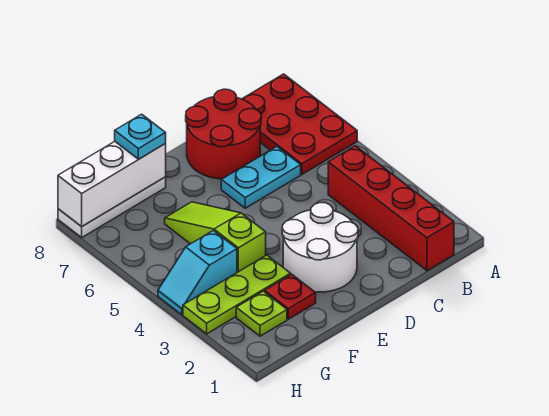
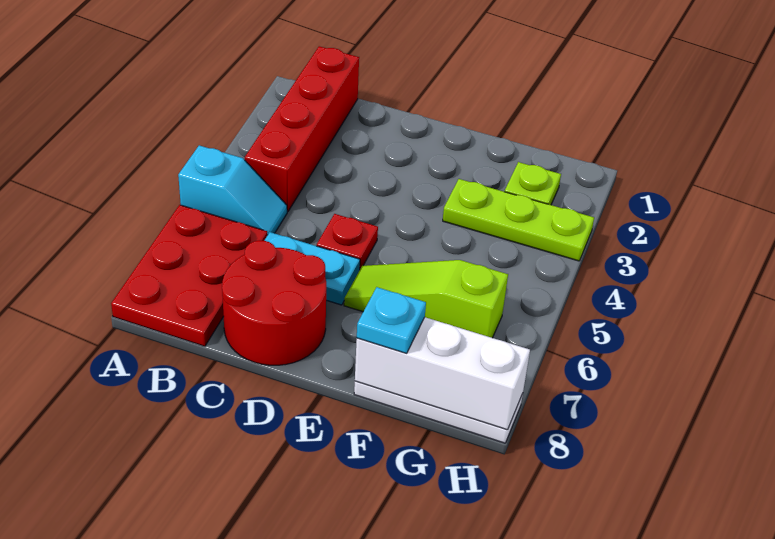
white 2x2 round brick [282,203,358,292] -> none
red 1x1 plate [265,274,316,319] -> red 1x1 plate moved to [317,214,378,268]
lime 1x3 slope [165,202,266,272] -> lime 1x3 slope turned to [344,260,508,338]
cyan 1x2 slope [158,231,237,314] -> cyan 1x2 slope moved to [178,145,287,235]

